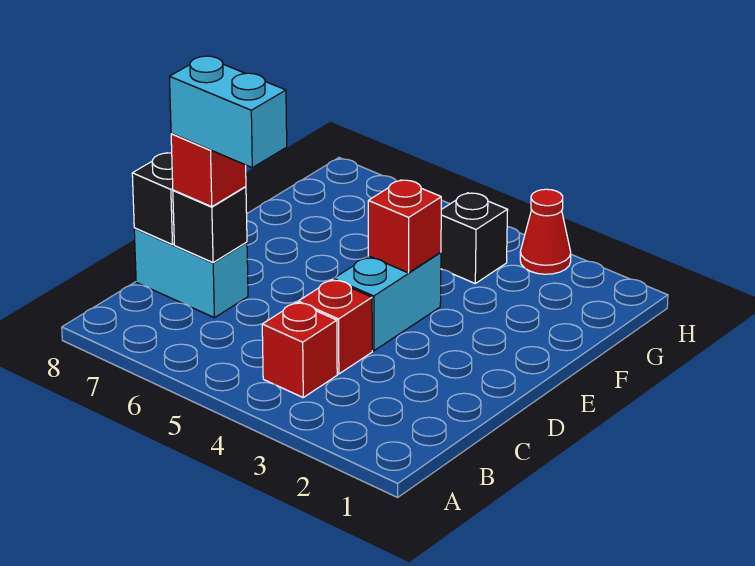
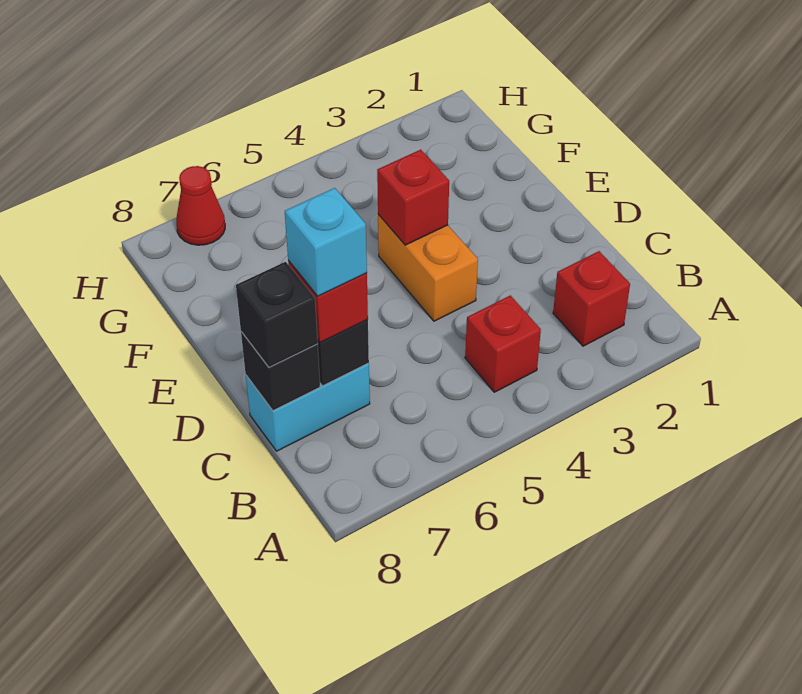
red 1x1 brick [298,280,372,374] -> red 1x1 brick moved to [553,251,630,346]
cyan 1x2 brick [169,56,287,168] -> cyan 1x1 brick [285,188,367,296]
cyan 1x2 brick [334,252,441,351] -> orange 1x2 brick [378,214,478,321]
black 1x1 brick [441,193,508,283] -> black 1x1 brick moved to [236,262,318,368]
red 1x1 cone [520,189,571,274] -> red 1x1 cone moved to [176,166,225,245]

